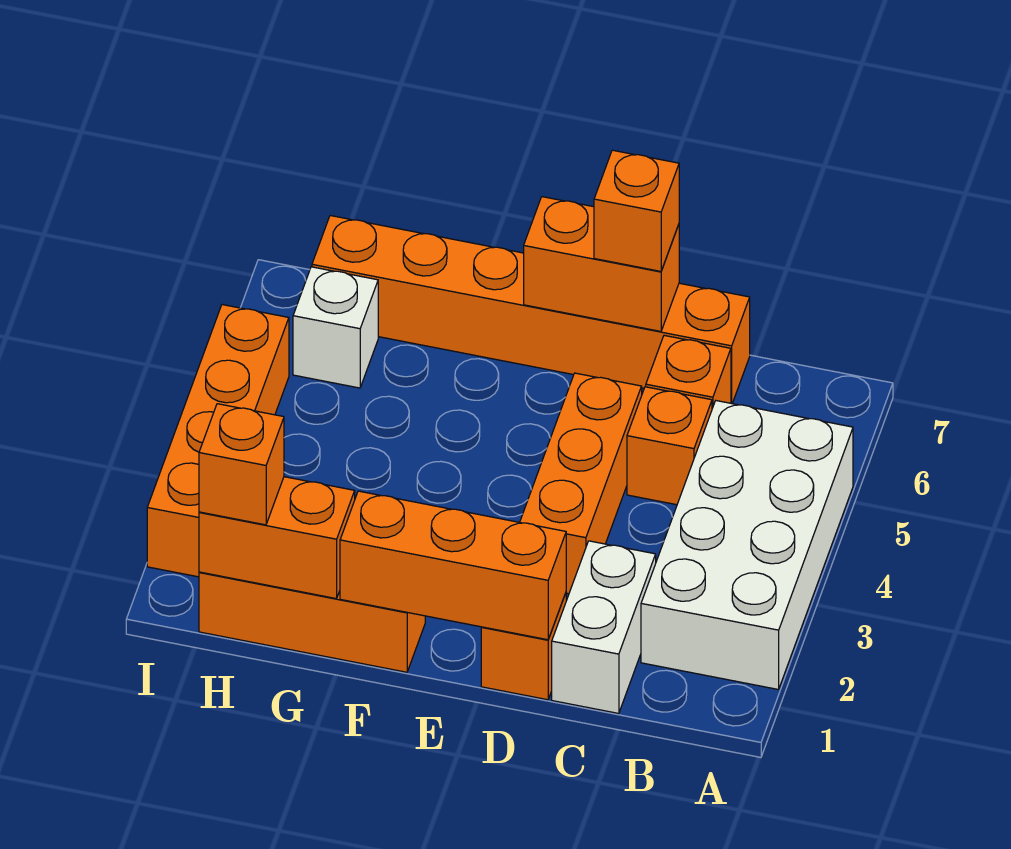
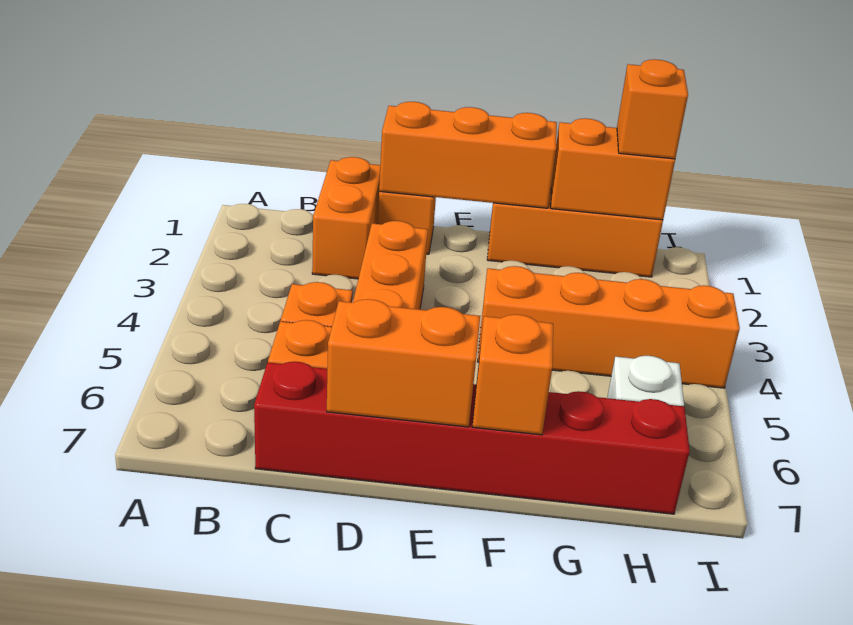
white 2x4 brick [641,401,853,690] -> none
white 1x2 brick [552,541,656,714] -> orange 1x2 brick [312,157,380,279]
orange 1x6 brick [312,216,750,403] -> red 1x6 brick [254,362,690,514]
orange 1x1 brick [594,150,679,271] -> orange 1x1 brick moved to [472,315,553,435]
orange 1x4 brick [147,305,289,577] -> orange 1x4 brick turned to [478,266,740,388]

